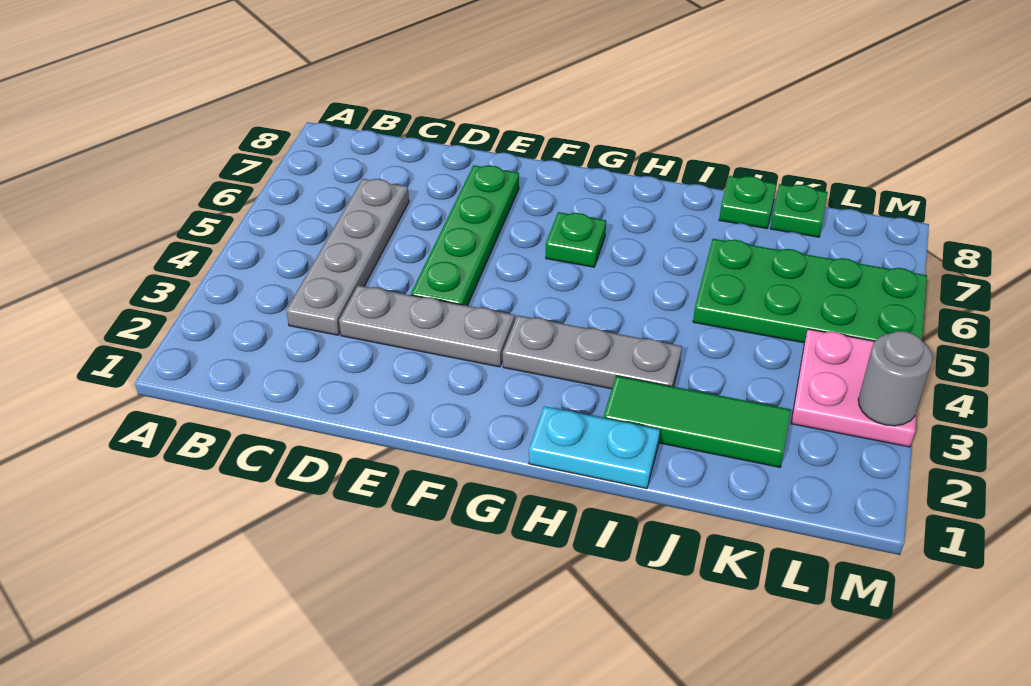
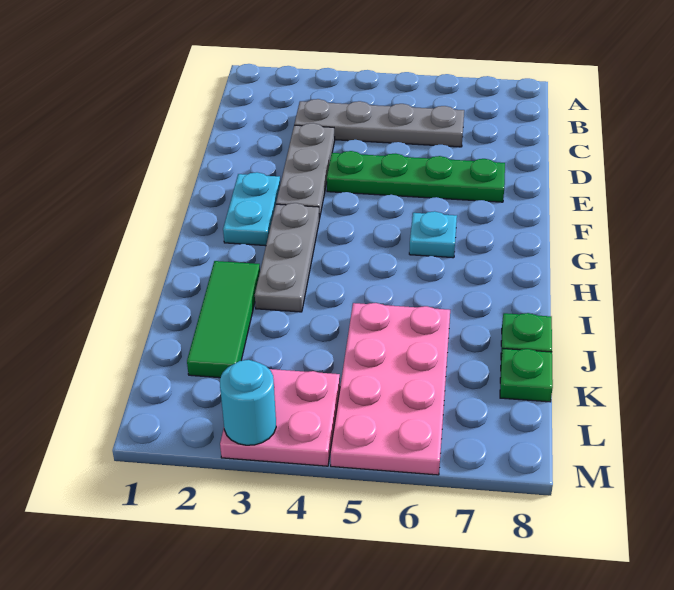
green 1x1 plate [546,212,606,267] -> cyan 1x1 plate [409,211,457,258]
cyan 1x2 plate [529,406,660,489] -> cyan 1x2 plate moved to [223,172,280,246]
green 2x4 plate [693,239,927,343] -> pink 2x4 plate [330,303,450,475]
grey 1x1 round brick [858,331,933,426] -> cyan 1x1 round brick [220,360,276,445]

